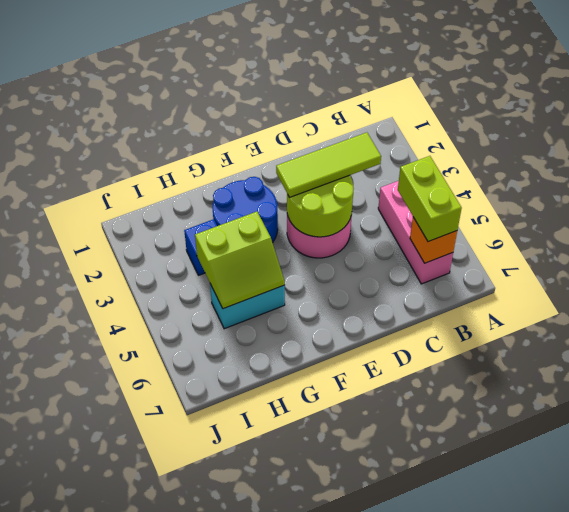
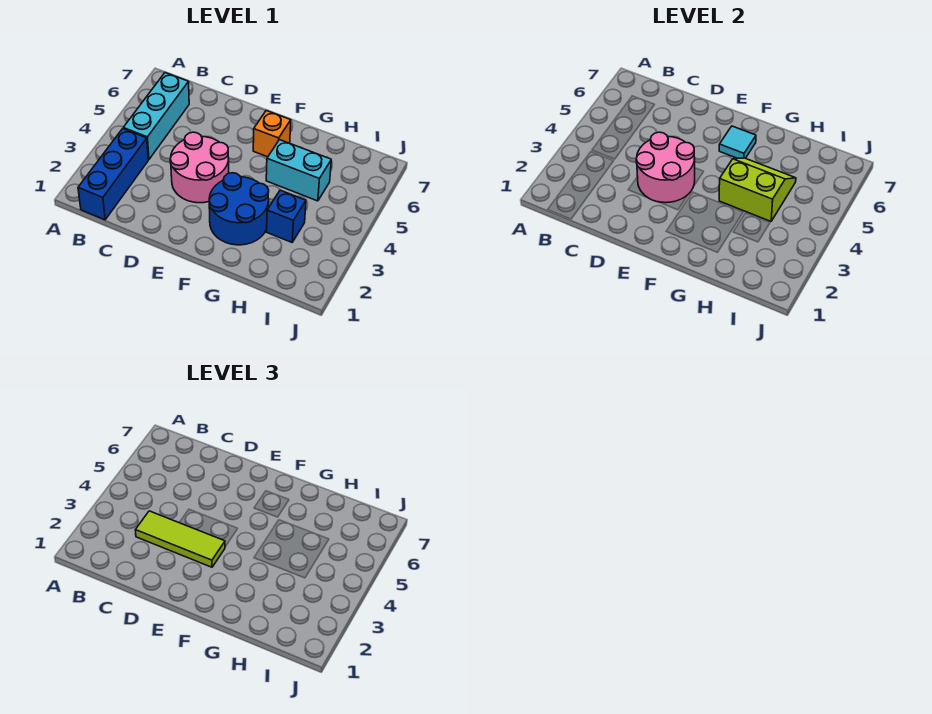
none -> blue 1x3 brick [78,129,148,220]
pink 1x3 brick [378,181,453,284] -> cyan 1x3 brick [123,73,189,160]
lime 1x2 brick [398,156,462,242] -> none
orange 1x1 brick [410,217,457,263] -> orange 1x1 brick moved to [253,111,291,157]
lime 2x2 round brick [287,175,354,237] -> pink 2x2 round brick [636,132,695,203]
none -> cyan 1x1 tile [719,126,756,158]

